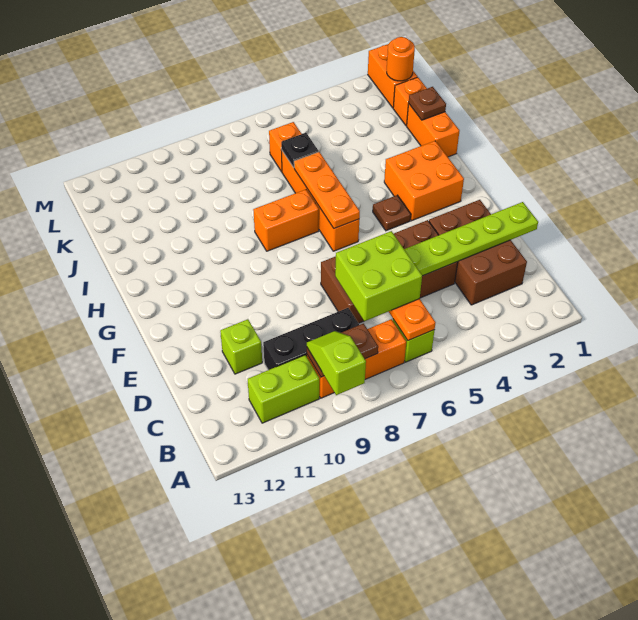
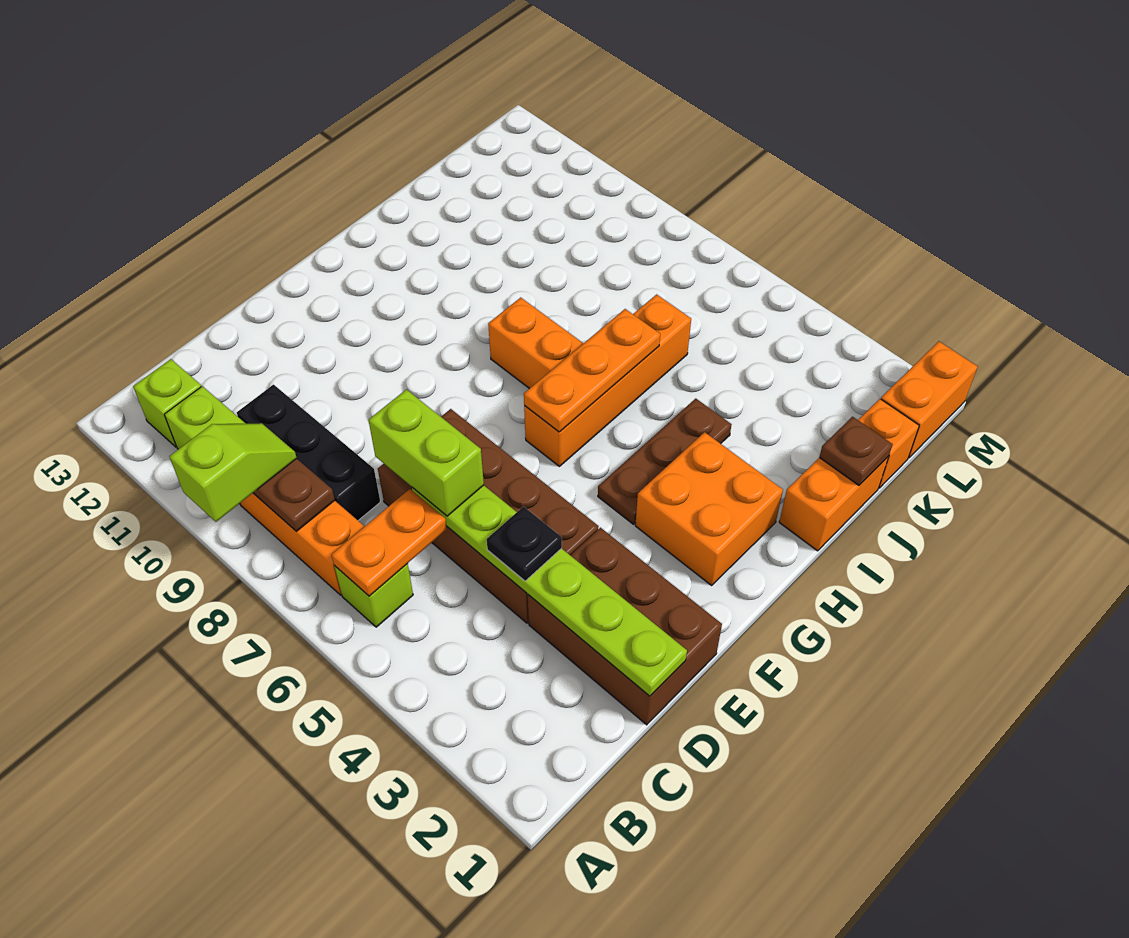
brown 2x3 brick [429,200,527,305] -> brown 2x3 brick turned to [528,528,722,725]
lime 2x2 brick [335,231,422,321] -> lime 1x2 brick [369,389,484,516]
lime 1x1 brick [220,319,262,374] -> lime 1x1 brick moved to [133,359,201,447]
brown 1x1 plate [373,195,411,231] -> brown 1x3 plate [598,399,732,524]
black 1x1 plate [281,133,319,167] -> black 1x1 plate moved to [487,506,562,581]
orange 1x1 brick [269,122,301,172] -> none
orange 1x1 round brick [387,37,415,81] -> none

